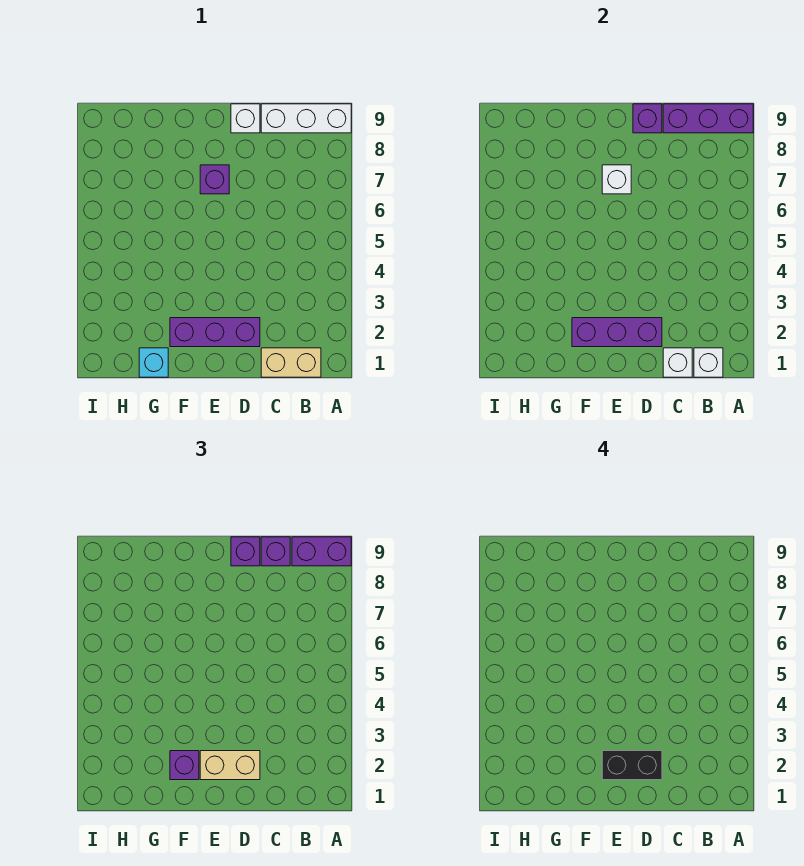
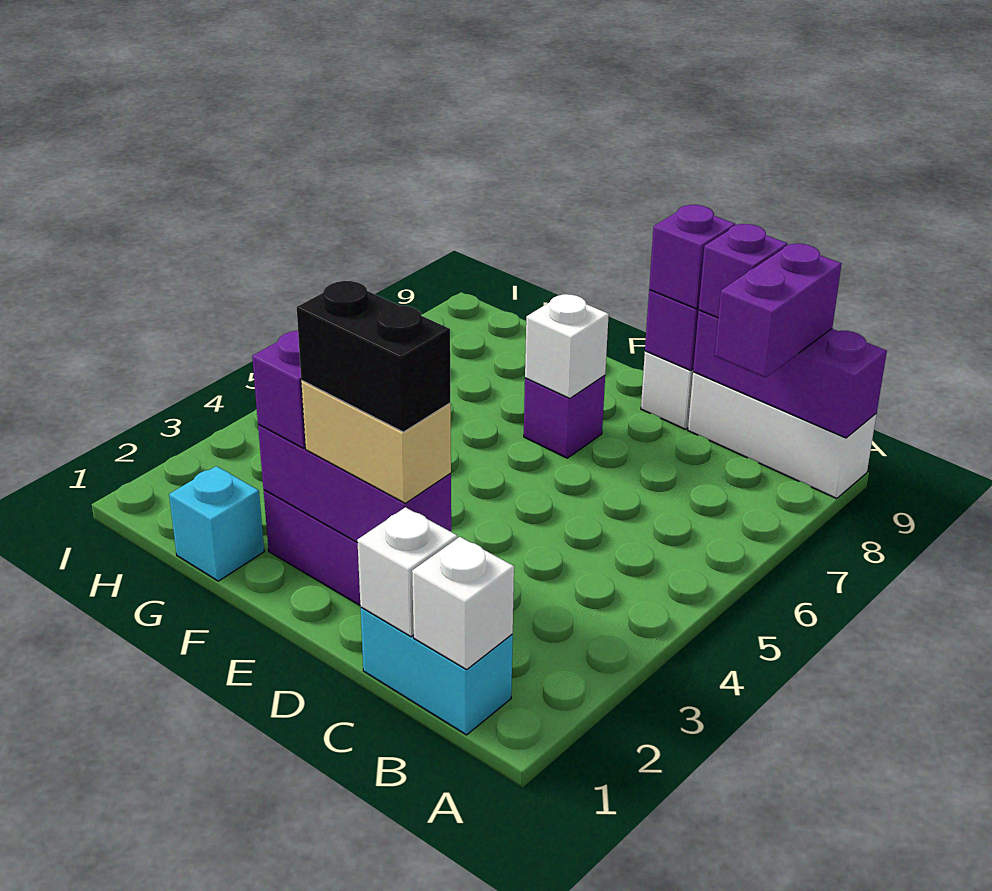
purple 1x2 brick [292,537,351,566] -> purple 1x2 brick turned to [715,244,841,378]
tan 1x2 brick [261,348,321,377] -> cyan 1x2 brick [361,608,513,735]

